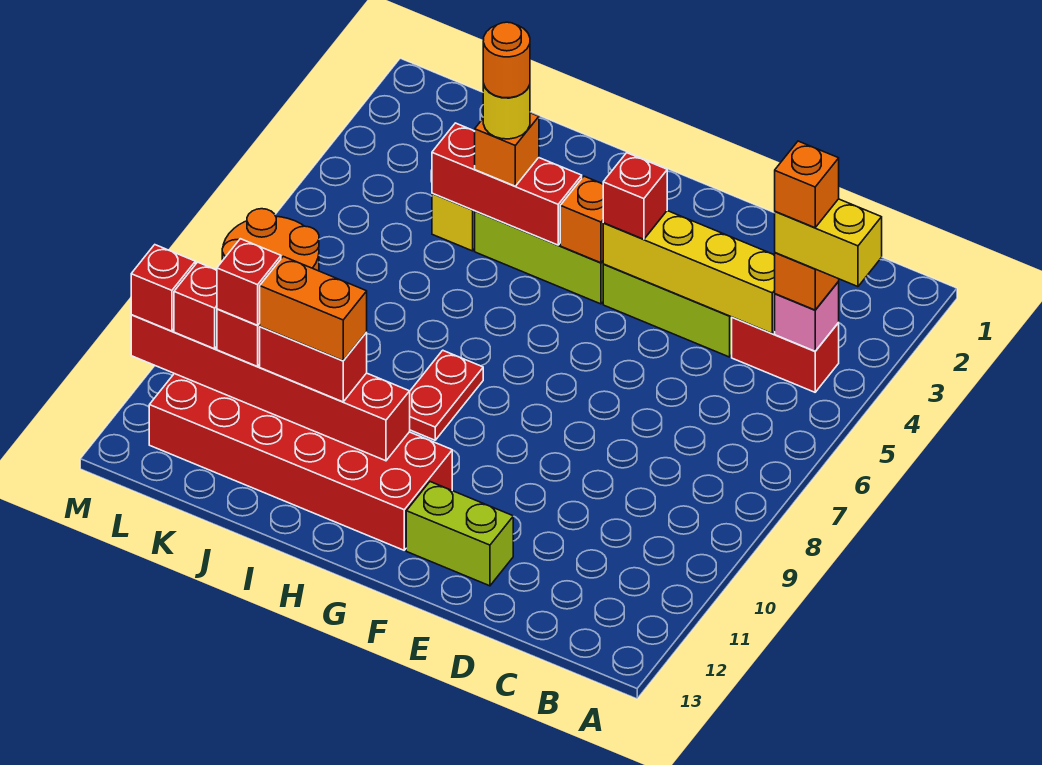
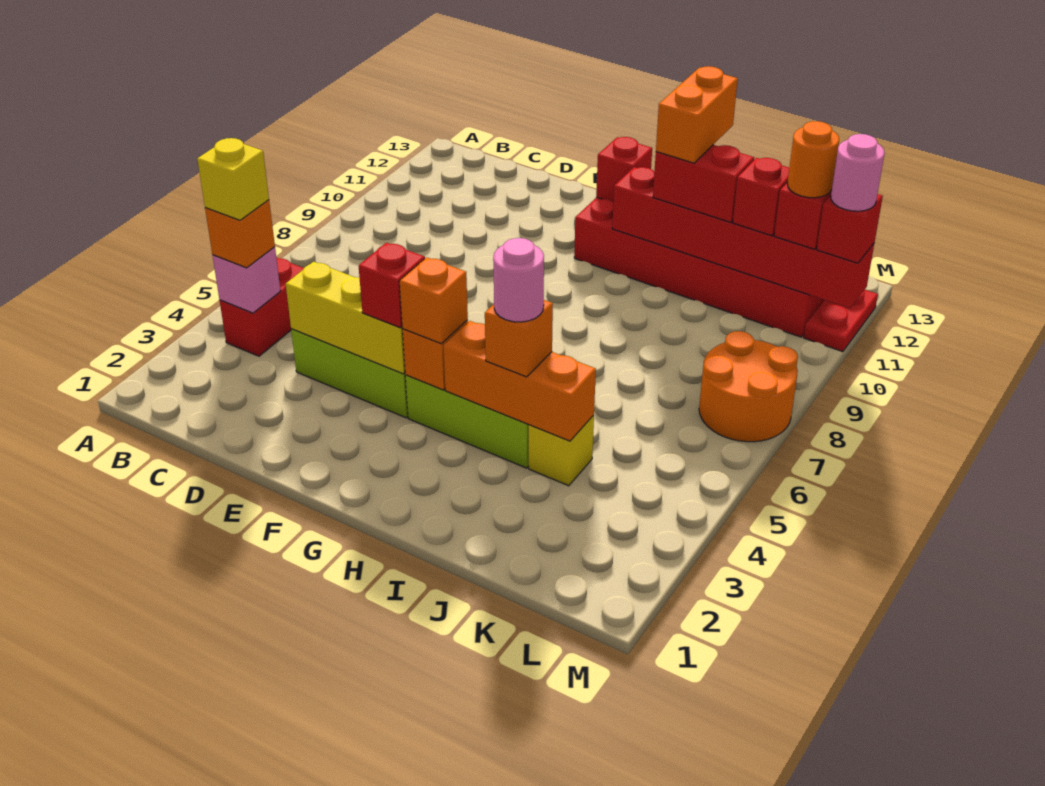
yellow 1x2 brick [775,199,882,287] -> yellow 1x1 brick [197,138,269,220]
red 1x2 brick [732,317,839,392] -> red 1x2 brick turned to [220,258,304,356]
orange 1x1 brick [775,141,839,228] -> orange 1x1 brick moved to [399,257,468,344]
yellow 1x4 brick [603,211,775,334] -> yellow 1x3 brick [286,262,405,374]
lime 1x2 brick [406,482,513,586] -> none
red 1x3 brick [432,123,582,245] -> orange 1x3 brick [444,321,596,441]
red 1x2 plate [410,350,483,440] -> red 1x2 plate moved to [804,290,878,352]
yellow 1x1 round brick [483,84,530,139] -> pink 1x1 round brick [493,238,544,322]
orange 1x1 round brick [483,22,530,98] -> orange 1x1 round brick moved to [787,121,839,198]
orange 1x2 brick [259,256,367,361] -> orange 1x2 brick turned to [656,66,738,163]
red 1x1 brick [217,239,281,325] -> red 1x1 brick moved to [596,137,652,202]
none -> pink 1x1 round brick [831,134,885,211]

